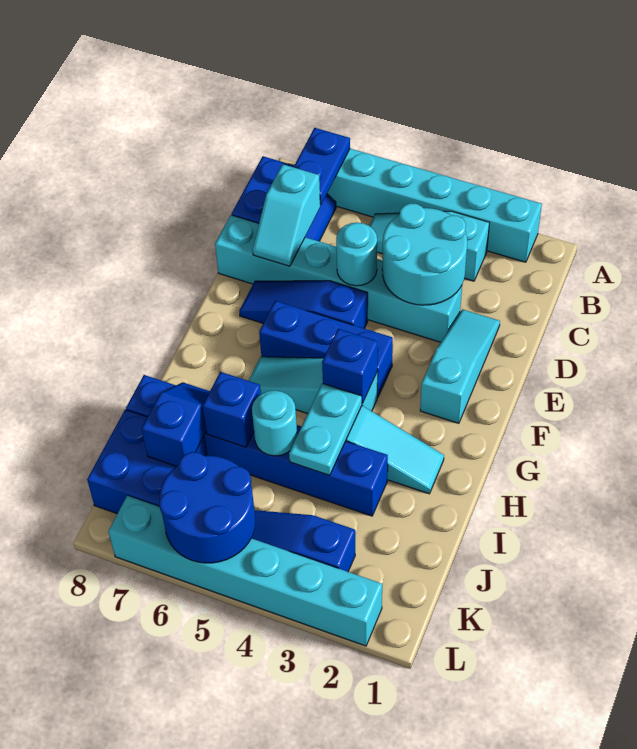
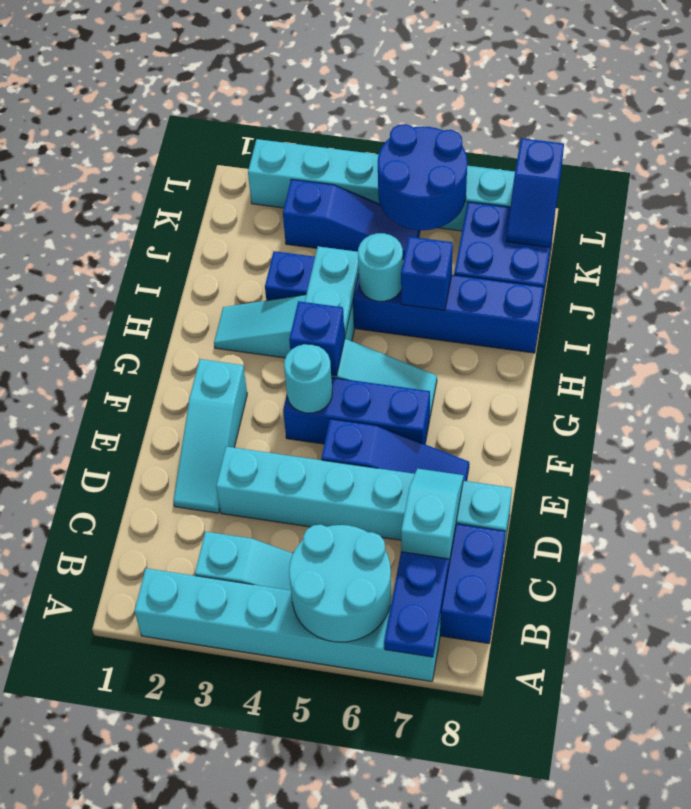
cyan 2x2 round brick [382,203,467,305] -> cyan 2x2 round brick moved to [289,525,391,642]
cyan 1x1 round brick [336,223,377,286] -> cyan 1x1 round brick moved to [284,344,332,413]
blue 1x2 slope [142,382,210,466] -> blue 1x2 slope moved to [507,138,564,247]

